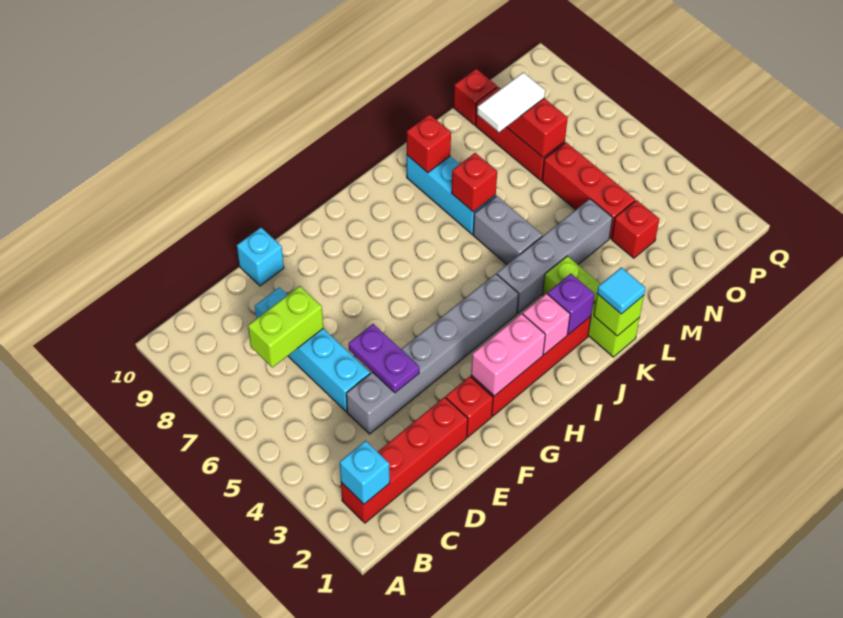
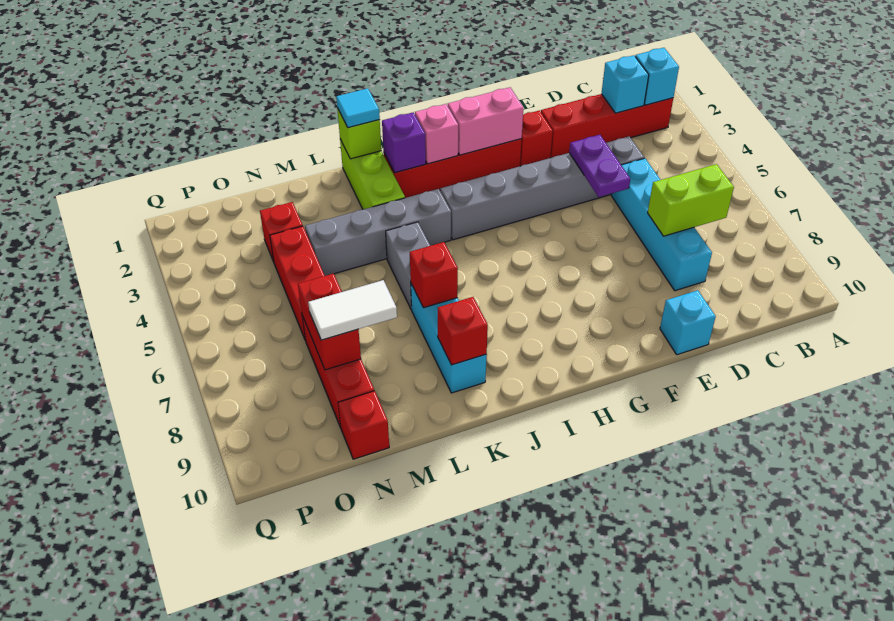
none -> cyan 1x1 brick [602,55,649,113]

